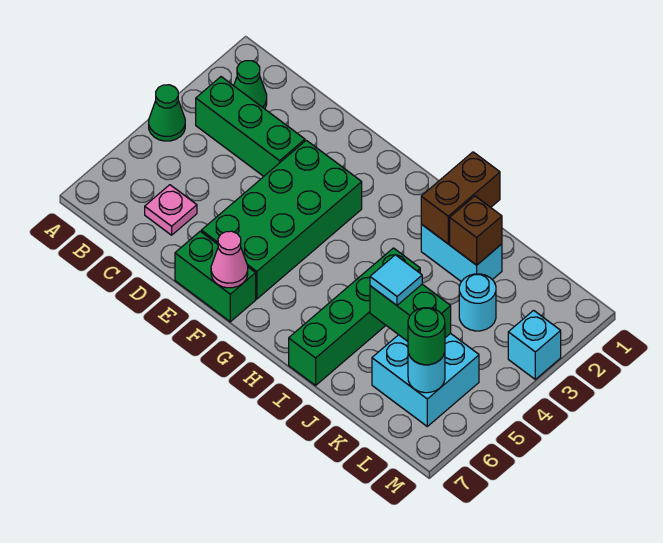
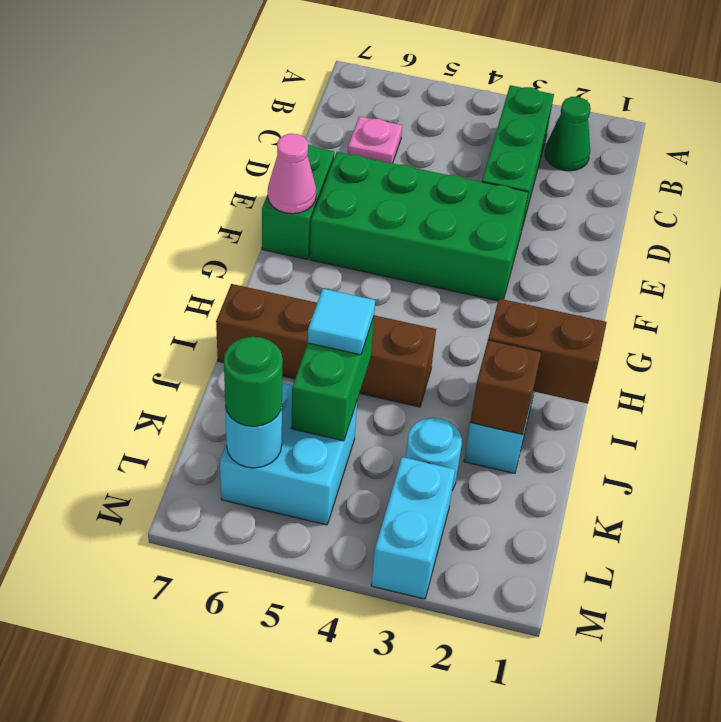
green 1x1 cone [149,85,185,141] -> none
green 1x4 brick [289,248,420,385] -> brown 1x4 brick [216,284,436,407]
cyan 1x1 brick [508,310,561,379] -> cyan 1x2 brick [371,457,455,599]

